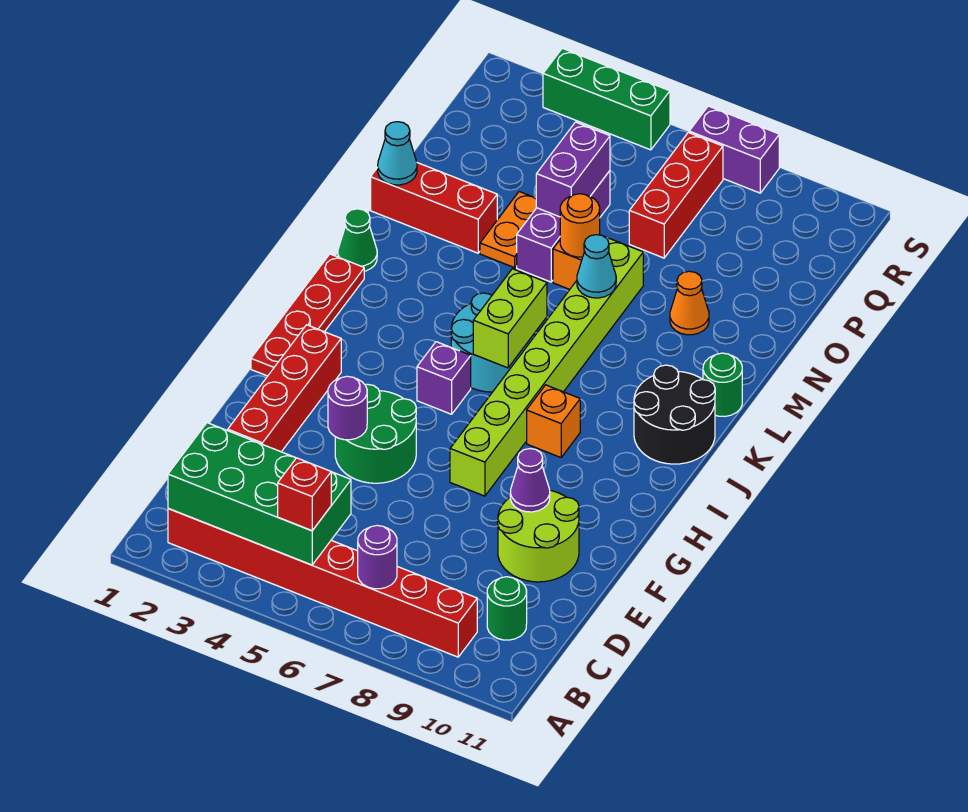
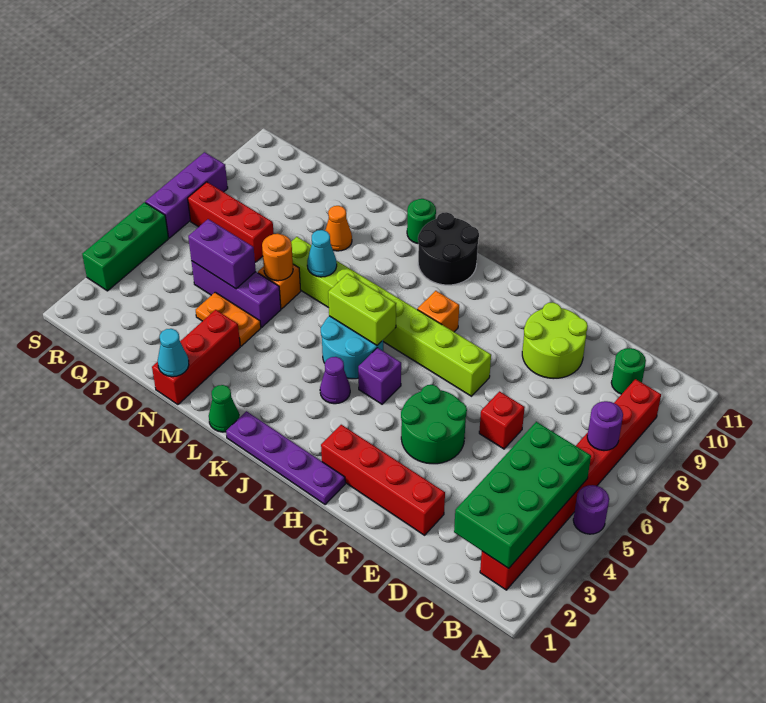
red 1x1 brick [278,458,331,531] -> red 1x1 brick moved to [479,391,525,449]
purple 1x1 round brick [328,376,367,440] -> purple 1x1 round brick moved to [573,485,609,534]
purple 1x1 cone [510,449,550,512] -> purple 1x1 cone moved to [320,357,350,404]
red 1x4 plate [251,254,364,376] -> purple 1x4 plate [226,411,345,504]
purple 1x2 brick [689,106,779,193] -> purple 1x3 brick [145,152,228,238]

